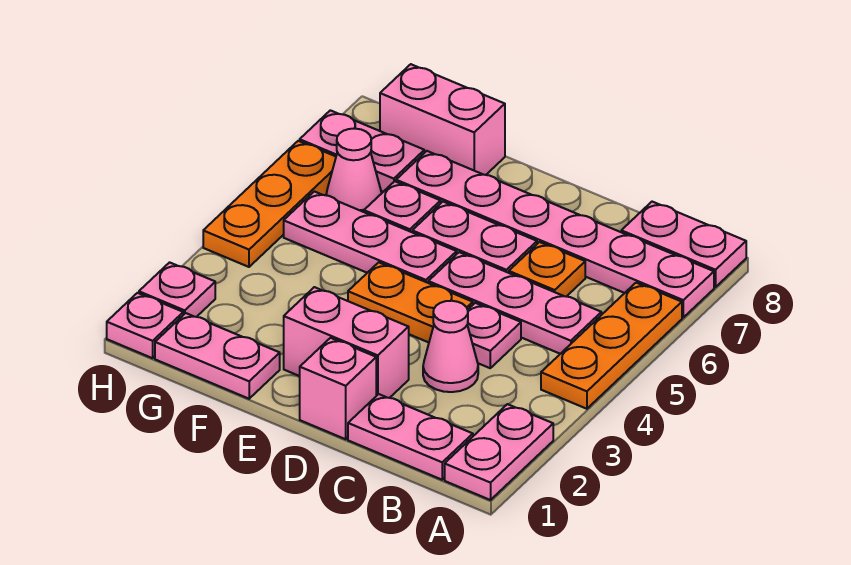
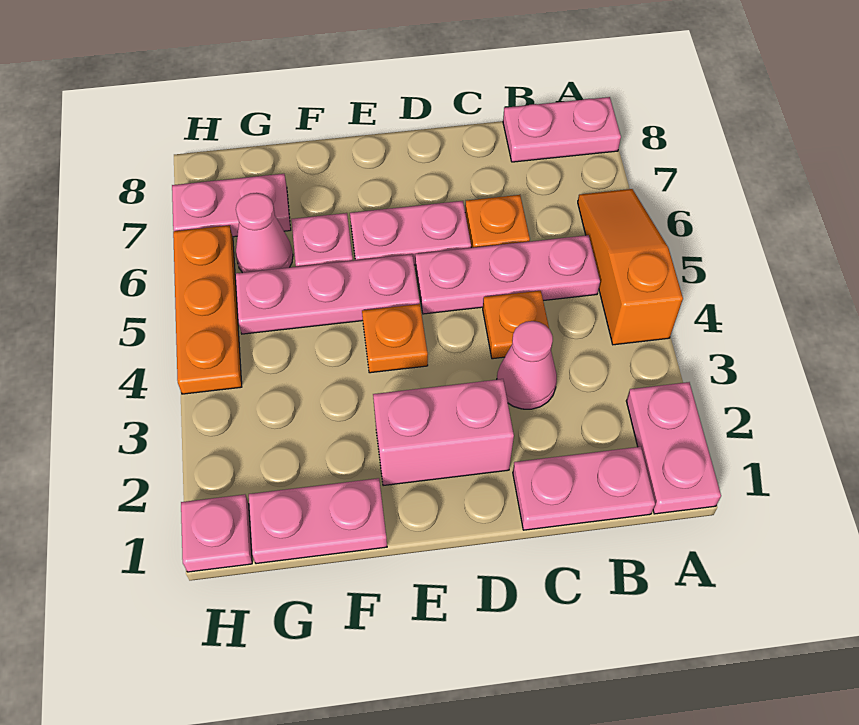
orange 1x3 plate [541,283,682,409] -> orange 1x3 slope [578,189,683,345]
pink 1x6 plate [396,151,714,317] -> none
pink 1x1 plate [467,303,521,368] -> orange 1x1 plate [483,291,549,359]
pink 1x1 brick [300,338,376,439] -> none
orange 1x2 plate [348,262,473,342] -> orange 1x1 plate [362,304,428,373]
pink 1x2 brick [380,64,505,175] -> none
pink 1x1 plate [139,262,215,317] -> none

